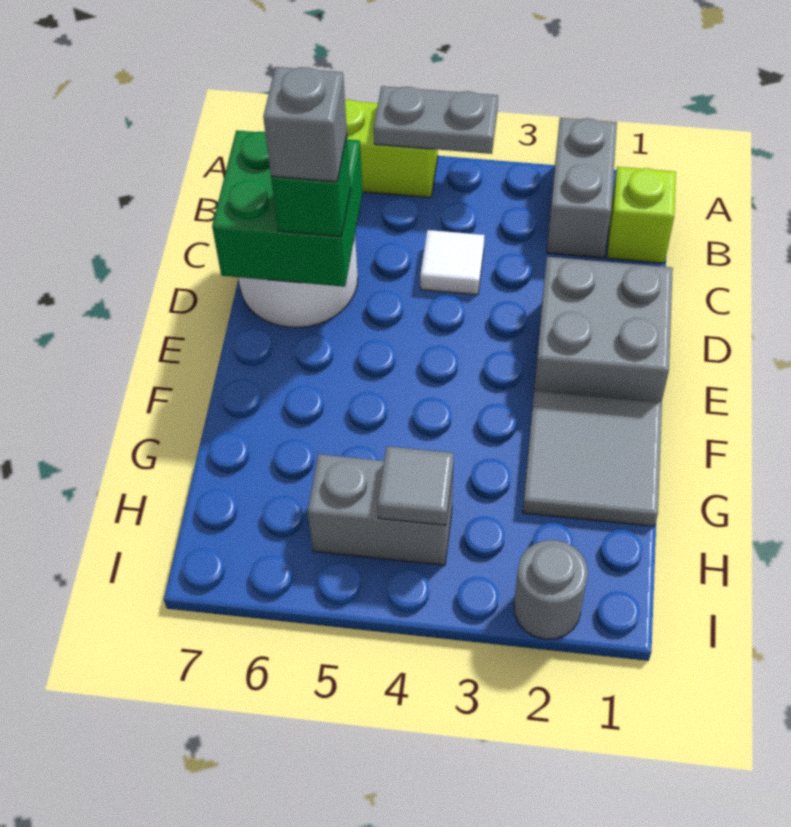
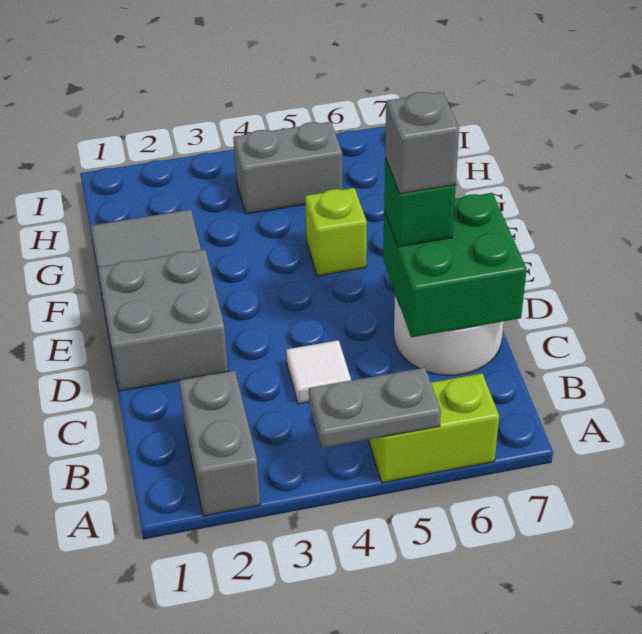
lime 1x1 brick [607,167,676,263] -> lime 1x1 brick moved to [305,188,367,276]
grey 1x1 tile [377,446,454,525] -> none
grey 1x1 round brick [514,540,588,639] -> none

